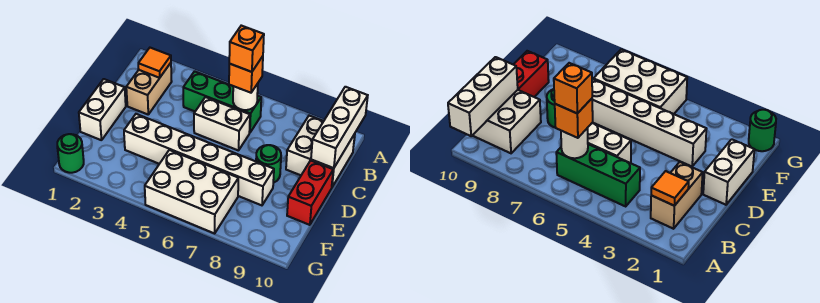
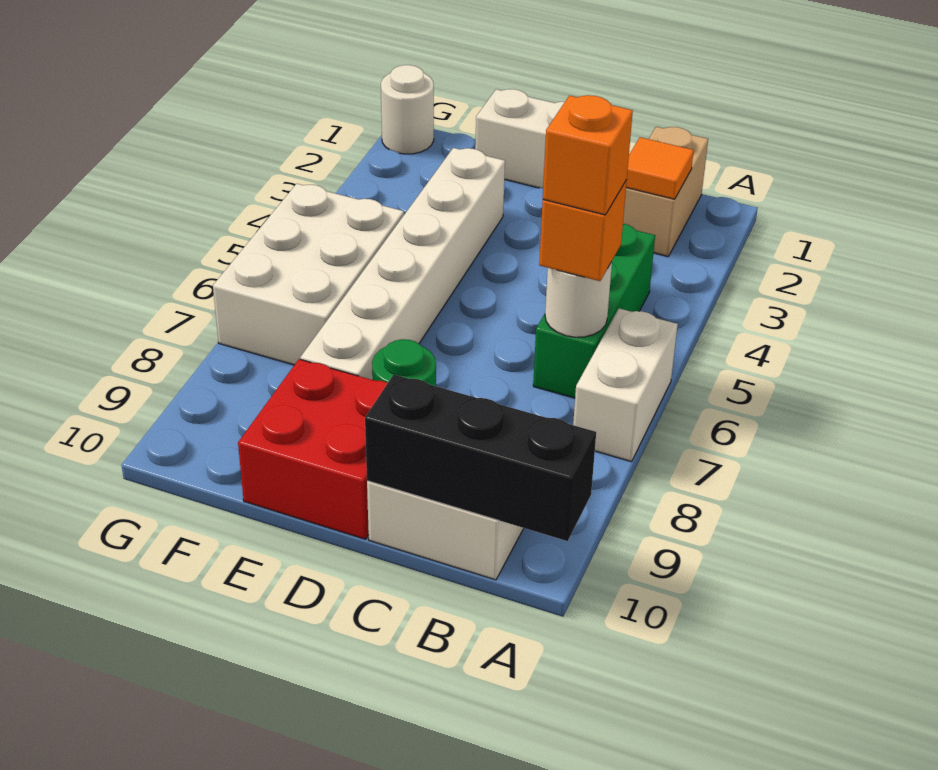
white 1x3 brick [311,87,368,168] -> black 1x3 brick [365,375,596,541]
tan 1x2 brick [126,63,172,114] -> tan 1x2 brick turned to [623,127,708,257]
white 1x2 brick [194,97,250,151] -> white 1x2 brick moved to [573,308,678,462]
red 1x2 brick [287,160,333,225] -> red 2x2 brick [238,359,388,539]
green 1x1 round brick [57,134,84,173] -> white 1x1 round brick [381,65,434,154]

